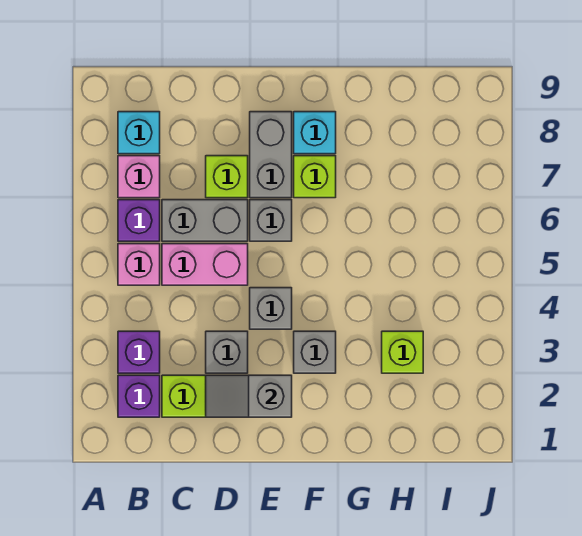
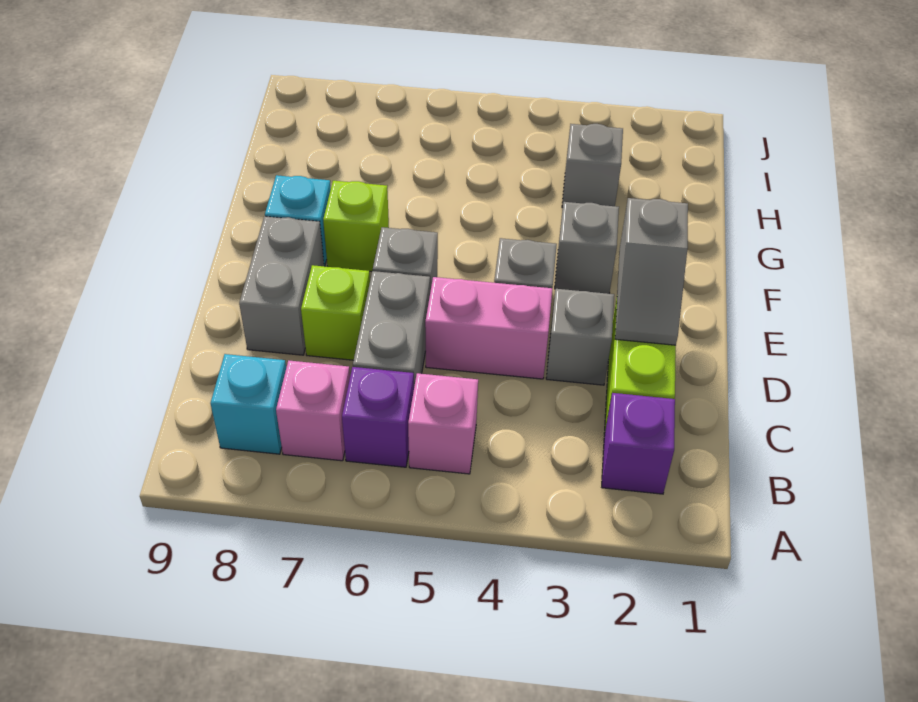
purple 1x1 brick [118,331,160,373] -> none
pink 1x2 brick [162,244,248,285] -> pink 1x2 brick turned to [425,277,552,379]
grey 1x2 brick [250,112,292,198] -> grey 1x2 brick turned to [239,216,324,355]
lime 1x1 brick [382,331,423,373] -> grey 1x1 brick [562,124,623,208]

